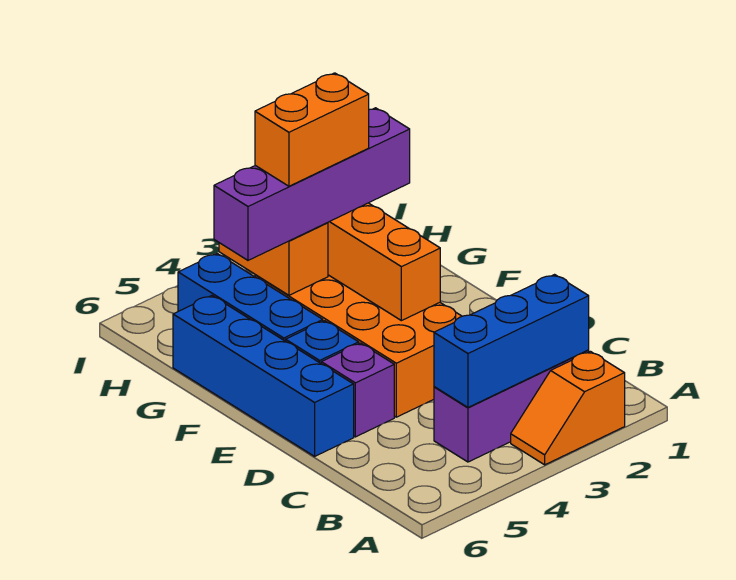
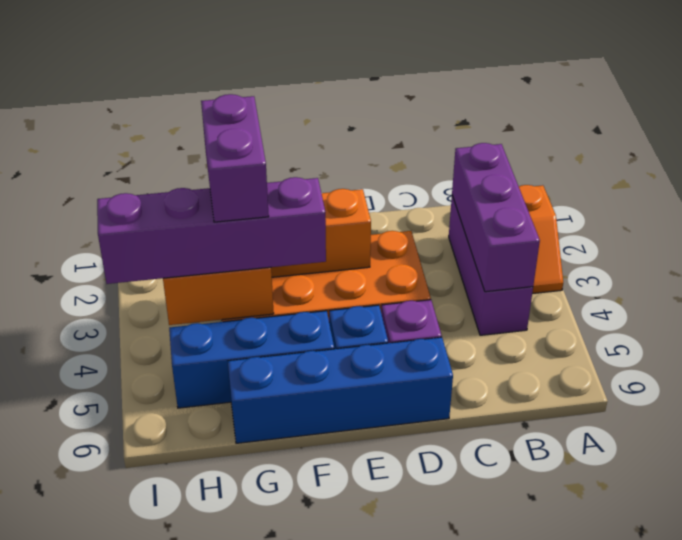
blue 1x3 brick [434,275,589,407] -> purple 1x3 brick [452,143,540,292]
purple 1x4 brick [214,108,410,260] -> purple 1x4 brick turned to [97,177,326,284]
orange 1x2 brick [255,73,369,186] -> purple 1x2 brick [201,94,269,222]

